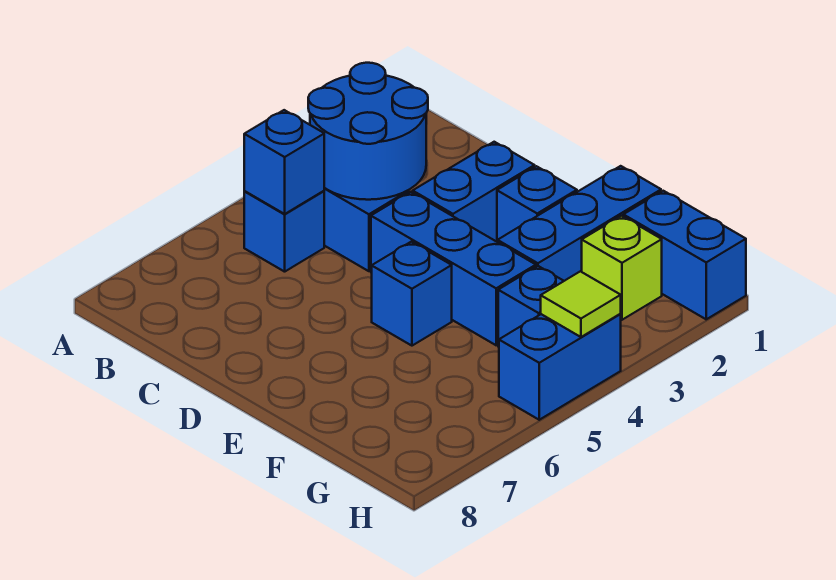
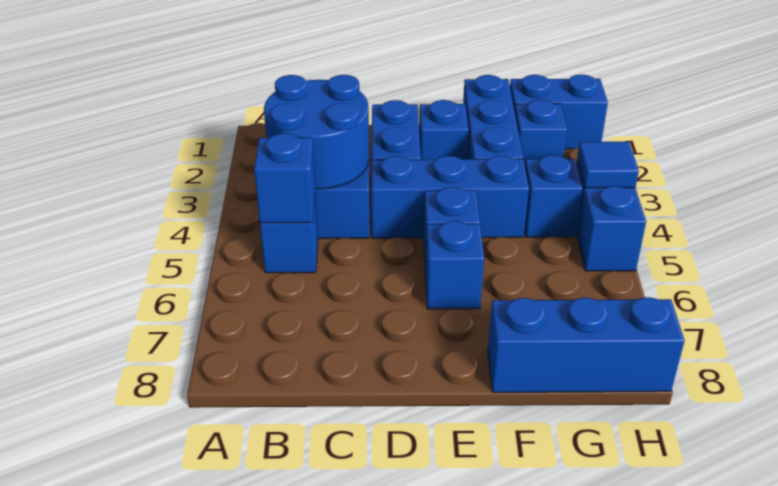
none -> blue 1x1 brick [425,221,484,309]
none -> blue 1x3 brick [488,297,684,392]
lime 1x1 brick [582,216,662,320] -> blue 1x1 brick [515,100,567,165]
lime 1x1 tile [541,271,621,337] -> blue 1x1 tile [577,142,639,188]

